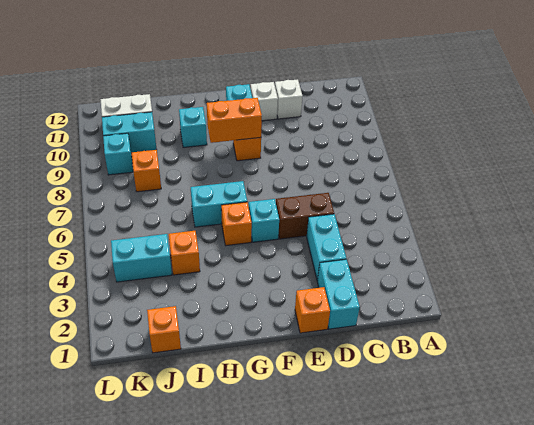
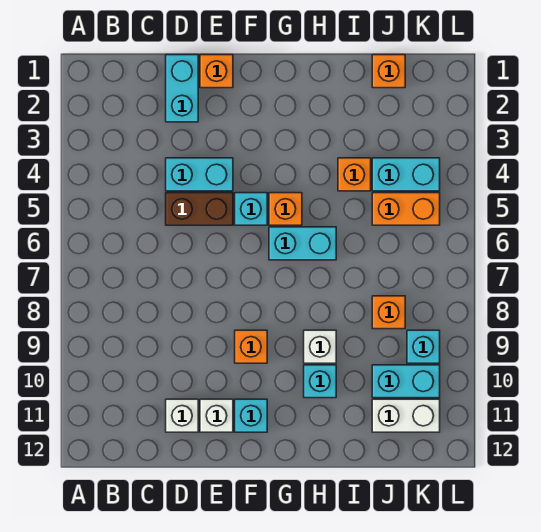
cyan 1x2 brick [307,214,346,281] -> cyan 1x2 brick turned to [166,158,233,191]
orange 1x2 brick [207,98,262,143] -> orange 1x2 brick moved to [372,193,440,225]
none -> white 1x1 brick [304,330,336,363]

